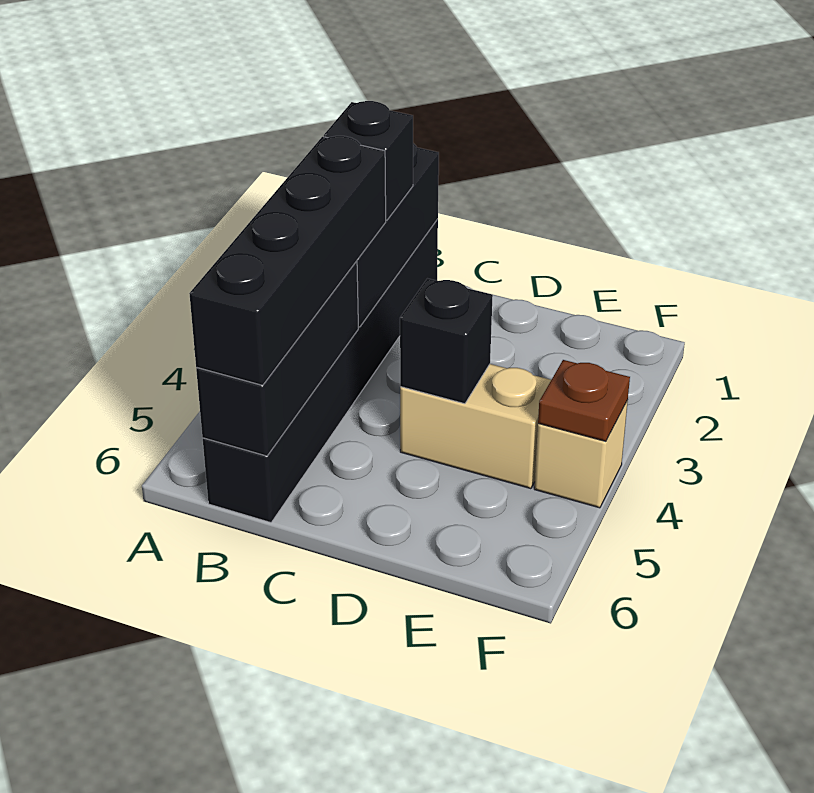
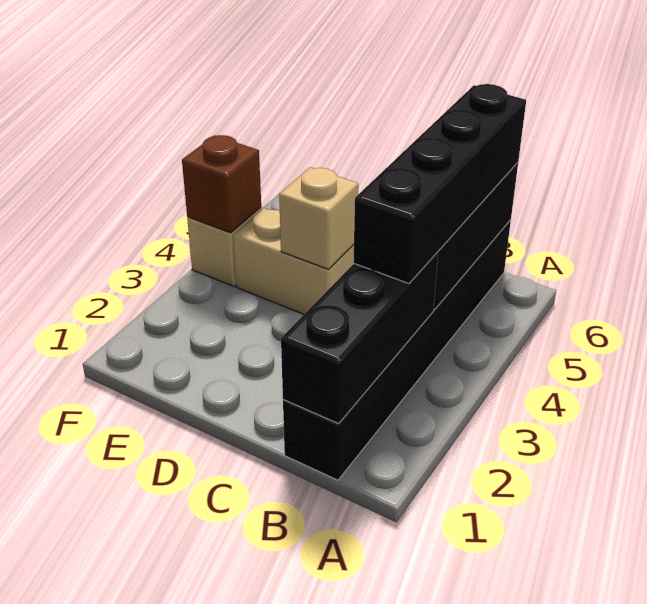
black 1x1 brick [324,101,413,220] -> none
black 1x1 brick [400,279,493,404] -> tan 1x1 brick [279,167,358,269]
brown 1x1 plate [538,360,630,441] -> brown 1x1 brick [182,135,261,233]

